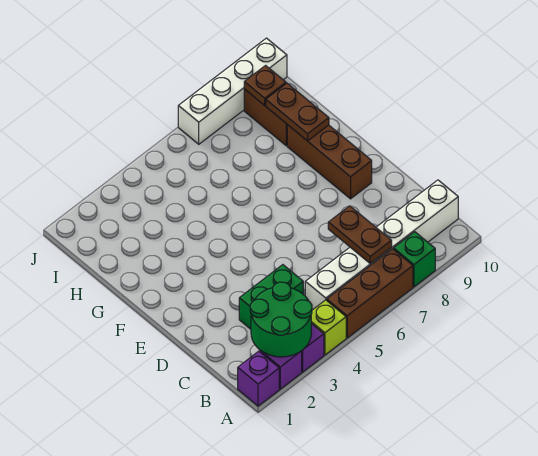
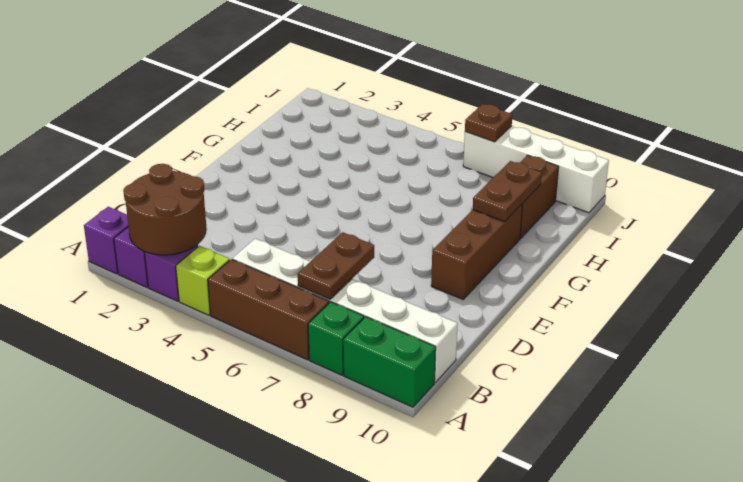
green 2x2 round brick [250,282,312,357] -> brown 2x2 round brick [123,164,207,255]
green 1x2 brick [239,265,303,329] -> green 1x2 brick moved to [343,317,436,407]
brown 1x1 plate [244,66,286,105] -> brown 1x1 plate moved to [465,104,512,142]

